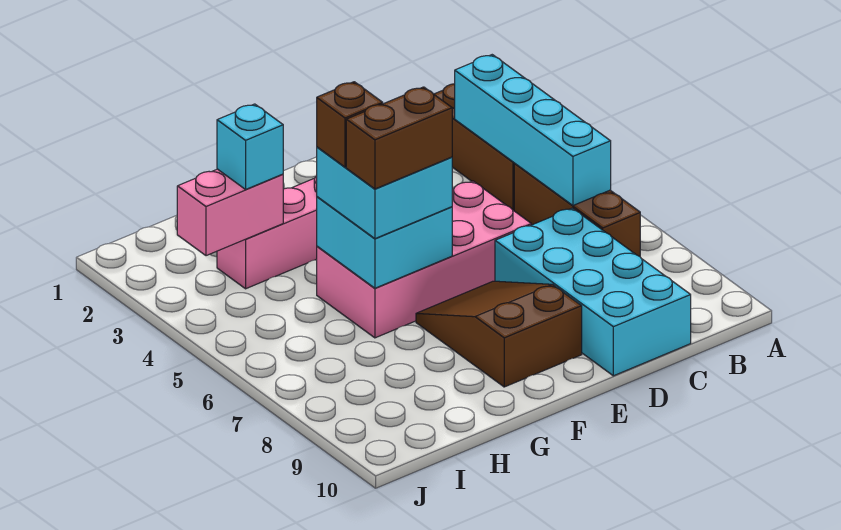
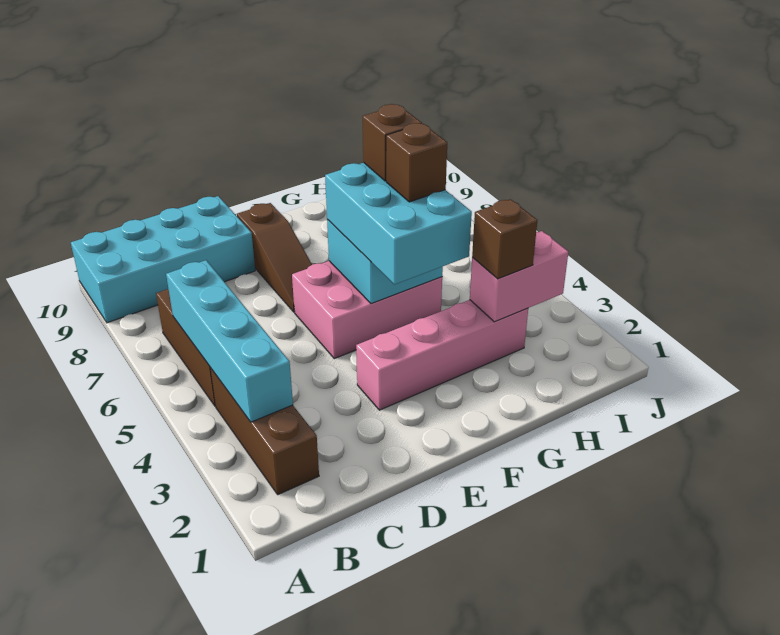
cyan 2x4 brick [495,208,691,376] -> cyan 2x4 brick turned to [71,196,255,323]
pink 2x4 brick [317,181,531,338] -> pink 2x3 brick [292,261,442,359]
brown 2x3 slope [416,281,582,387] -> brown 1x3 slope [237,203,312,312]
cyan 2x2 brick [317,147,452,239] -> cyan 2x3 brick [325,163,472,284]
brown 1x2 brick [346,87,452,189] -> brown 1x1 brick [363,104,422,181]
cyan 1x1 brick [217,104,283,189] -> brown 1x1 brick [472,199,537,279]

